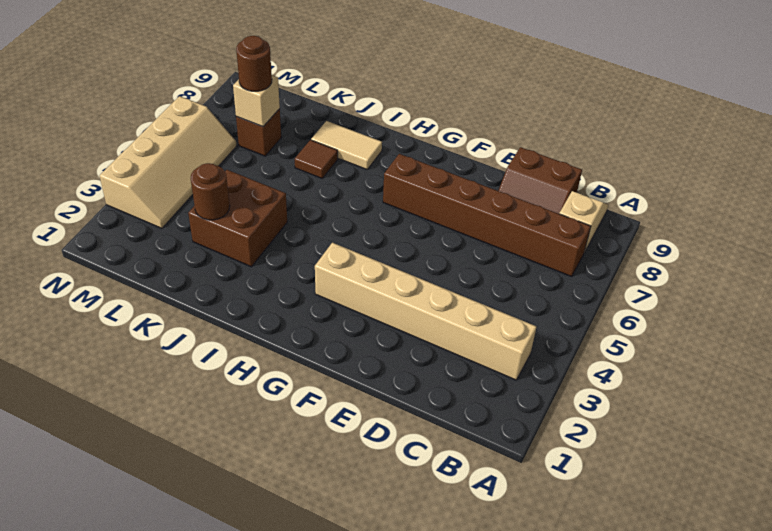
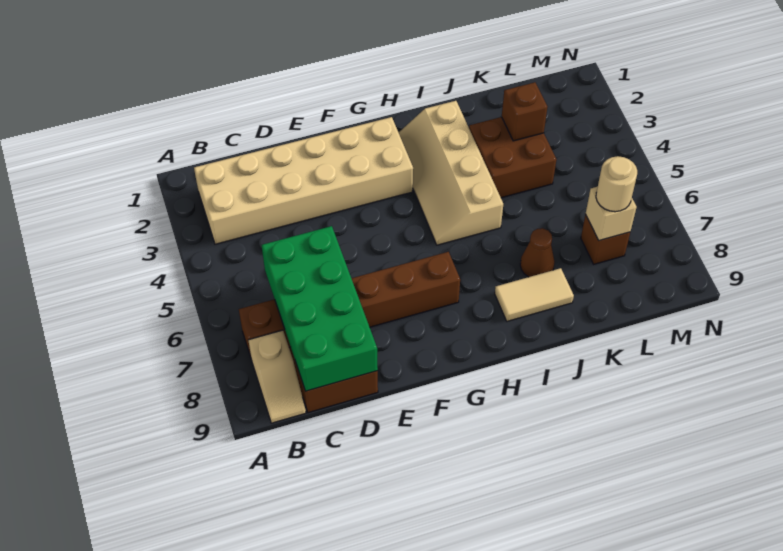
tan 1x6 brick [315,243,536,380] -> tan 2x6 brick [194,117,413,244]
none -> green 2x4 brick [262,226,378,391]
brown 1x1 tile [295,140,338,178] -> brown 1x1 cone [520,228,555,277]
brown 1x1 round brick [191,163,230,220] -> brown 1x1 brick [502,82,547,141]
brown 1x1 round brick [236,36,272,91] -> tan 1x1 round brick [596,156,637,212]
tan 2x4 slope [100,96,237,228] -> tan 2x4 slope moved to [399,101,503,245]

